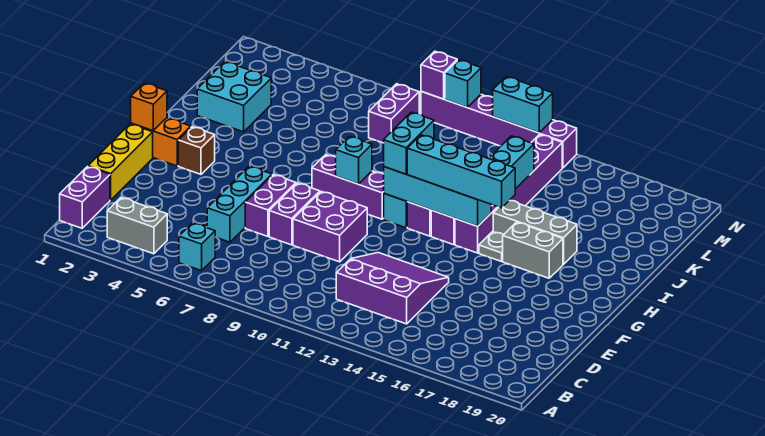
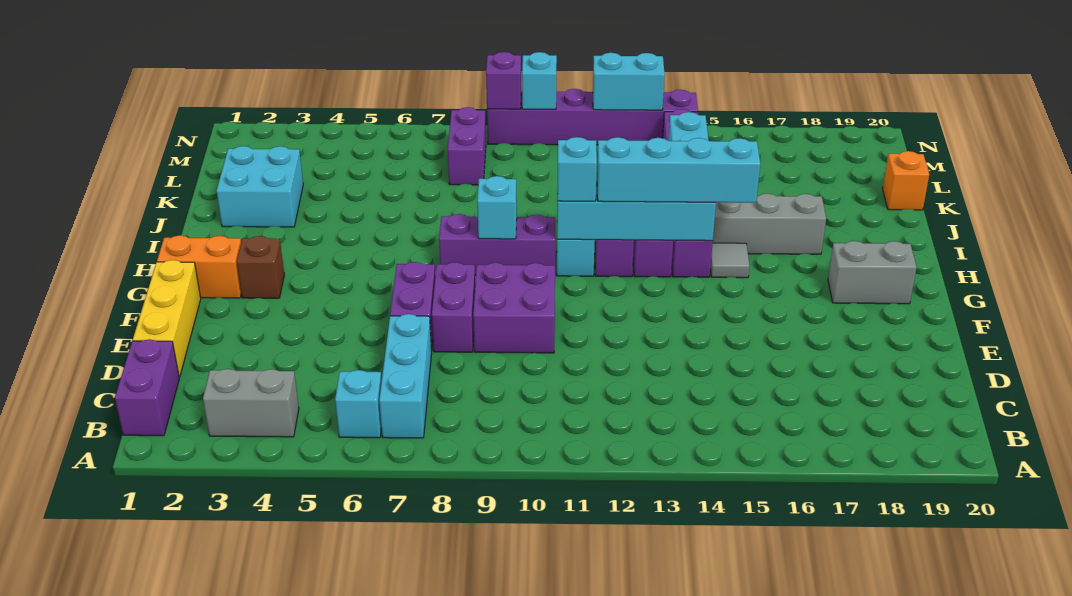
purple 3x3 slope [336,253,449,324] -> none
cyan 1x3 brick [207,166,272,242] -> cyan 1x3 brick moved to [379,314,432,438]
orange 1x1 brick [131,83,167,131] -> orange 1x1 brick moved to [883,151,929,210]
cyan 1x2 brick [384,112,434,174] -> cyan 1x1 brick [557,137,597,201]
grey 1x1 plate [479,232,503,262] -> grey 1x1 tile [710,243,750,278]
grey 1x2 brick [503,222,563,278] -> grey 1x2 brick moved to [828,241,917,304]

